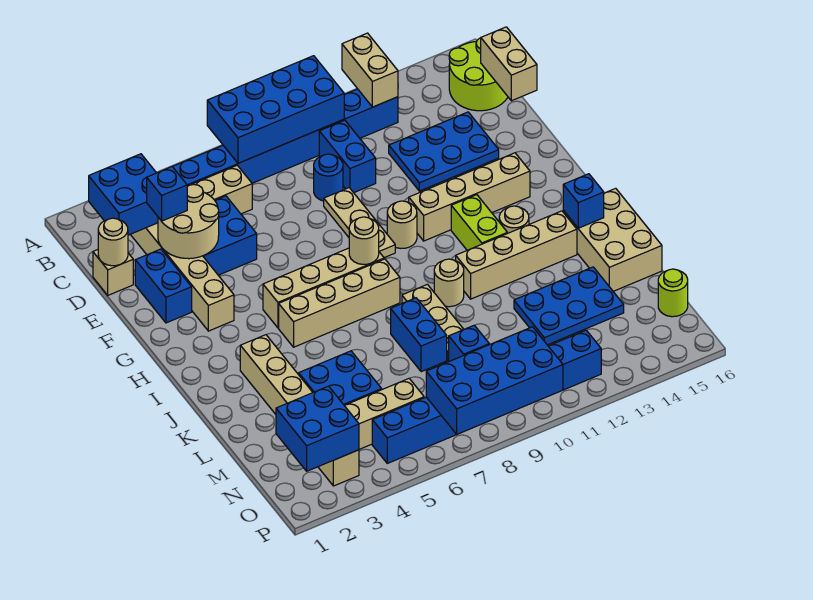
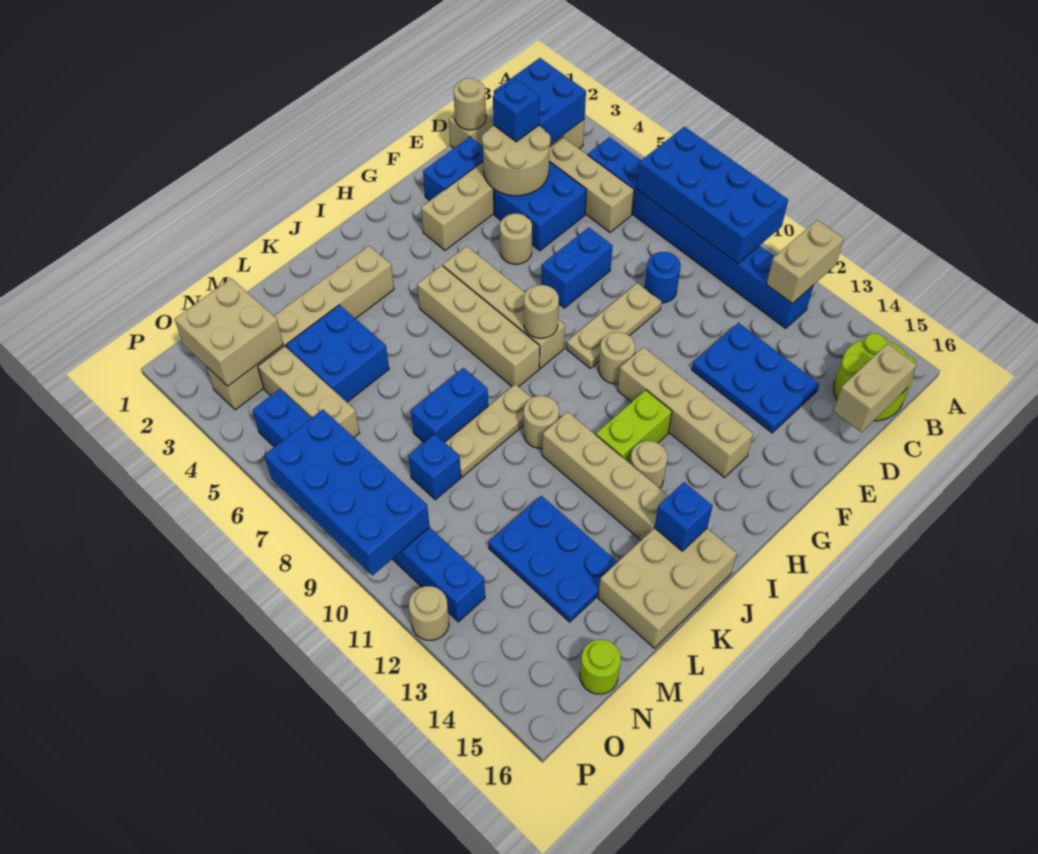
blue 1x2 brick [319,120,376,193] -> blue 1x2 brick moved to [541,227,613,308]
none -> tan 1x1 round brick [500,214,532,264]
blue 2x2 brick [276,386,359,471] -> tan 2x2 brick [175,278,283,386]
none -> tan 1x1 round brick [409,586,449,640]

